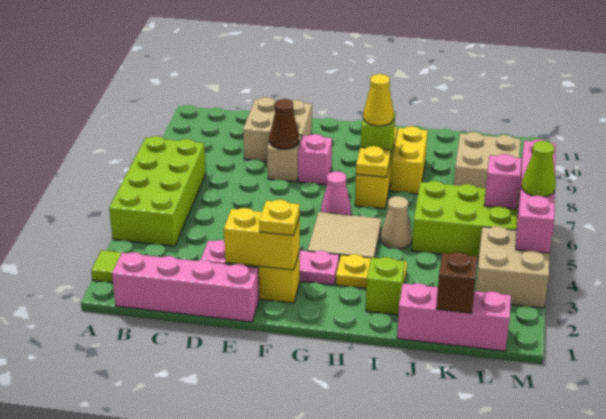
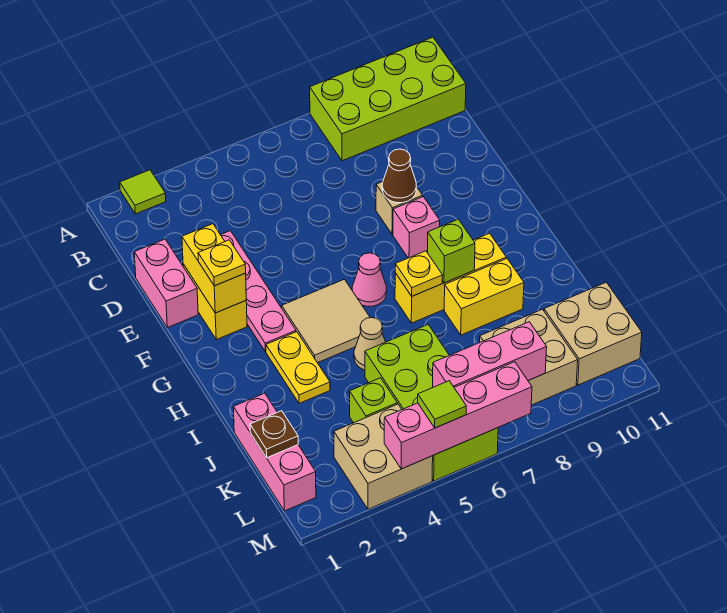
lime 2x4 brick [109,136,206,246] -> lime 2x4 brick moved to [310,37,466,161]
pink 1x4 brick [112,252,259,322] -> pink 1x2 brick [134,239,198,328]
tan 2x2 brick [243,97,312,161] -> tan 2x2 brick moved to [544,282,642,385]
yellow 1x1 cone [363,74,394,126] -> none
lime 1x1 brick [366,257,405,315] -> lime 1x1 brick moved to [349,378,397,423]
brown 1x1 brick [436,252,478,313] -> brown 1x1 plate [250,411,298,458]
pink 1x1 brick [484,154,521,209] -> pink 1x3 brick [432,322,547,388]
lime 1x1 cone [522,141,556,197] -> lime 1x1 tile [418,381,466,428]

